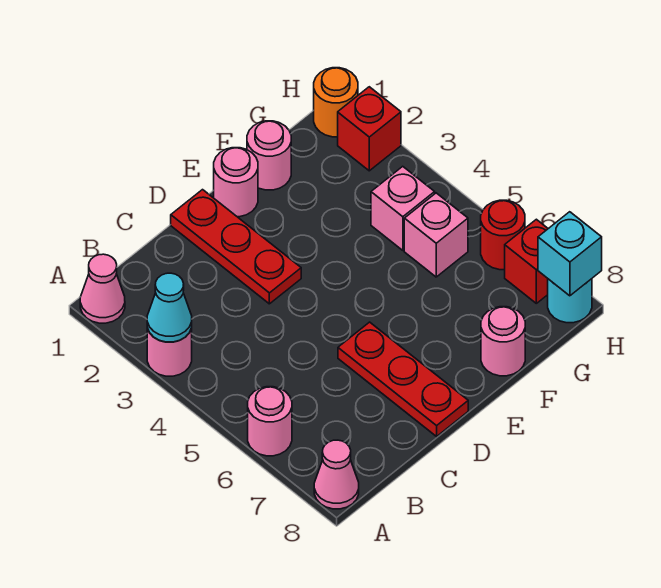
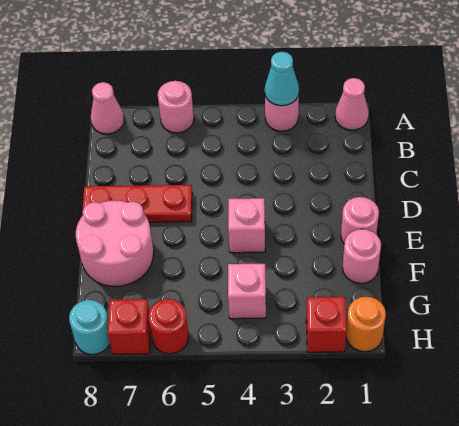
red 1x3 plate [171,190,301,304] -> none
pink 1x1 round brick [481,307,525,376] -> pink 2x2 round brick [76,200,154,287]
pink 1x1 brick [404,193,468,277] -> pink 1x1 brick moved to [228,198,265,253]
cyan 1x1 brick [538,212,602,296] -> none

